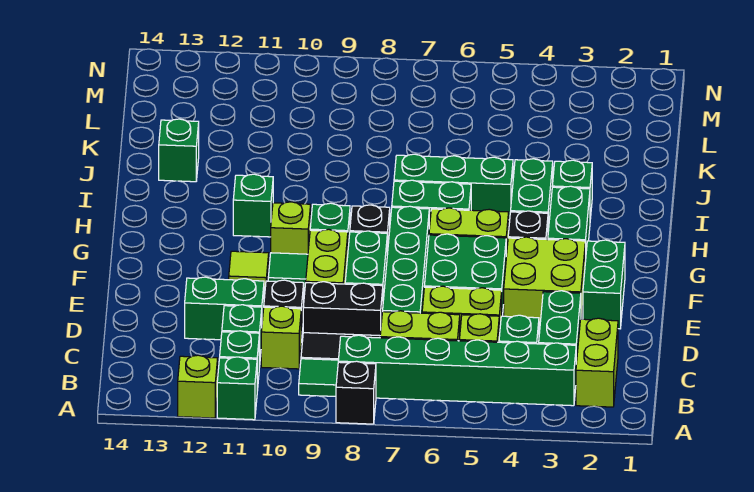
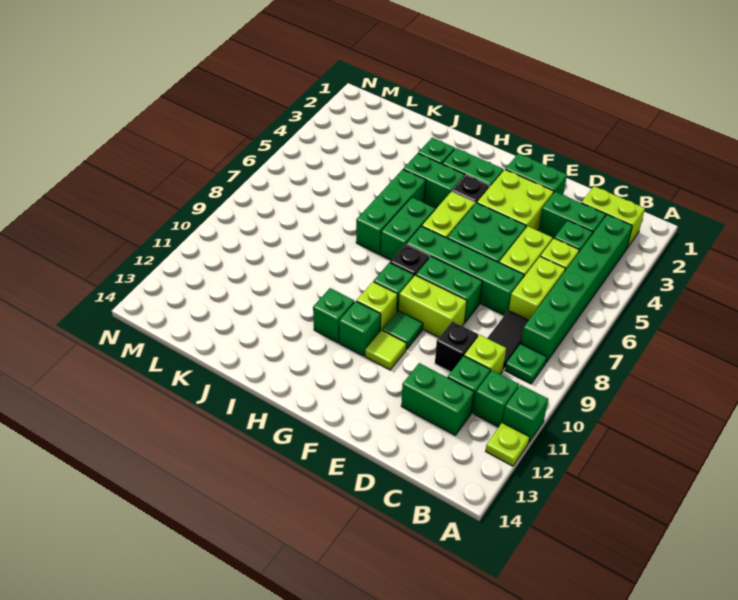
black 1x1 brick [336,361,376,424] -> none
lime 1x1 brick [178,355,218,418] -> lime 1x1 plate [486,423,530,466]
green 1x1 tile [299,359,338,396] -> green 1x1 plate [505,344,547,384]
black 1x2 brick [303,282,383,336] -> none
green 1x2 brick [185,277,264,340] -> green 1x2 brick turned to [401,363,474,435]
green 1x1 brick [159,119,199,182] -> green 1x1 brick moved to [339,301,381,356]

